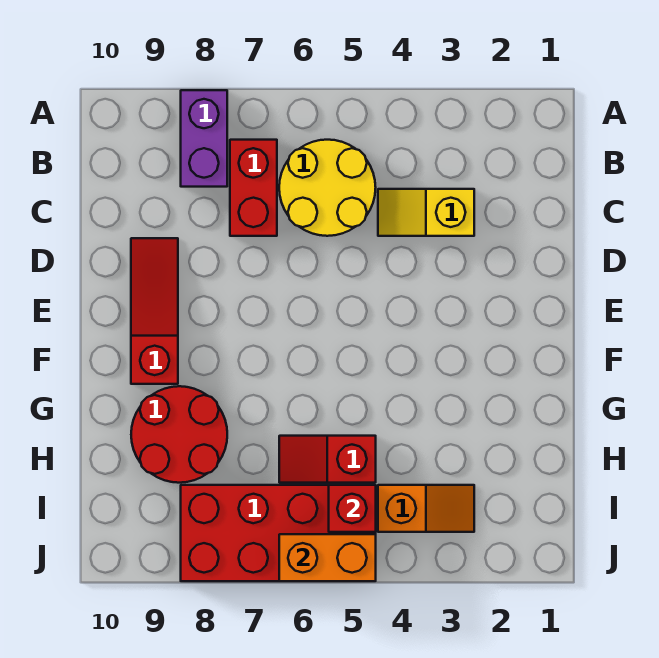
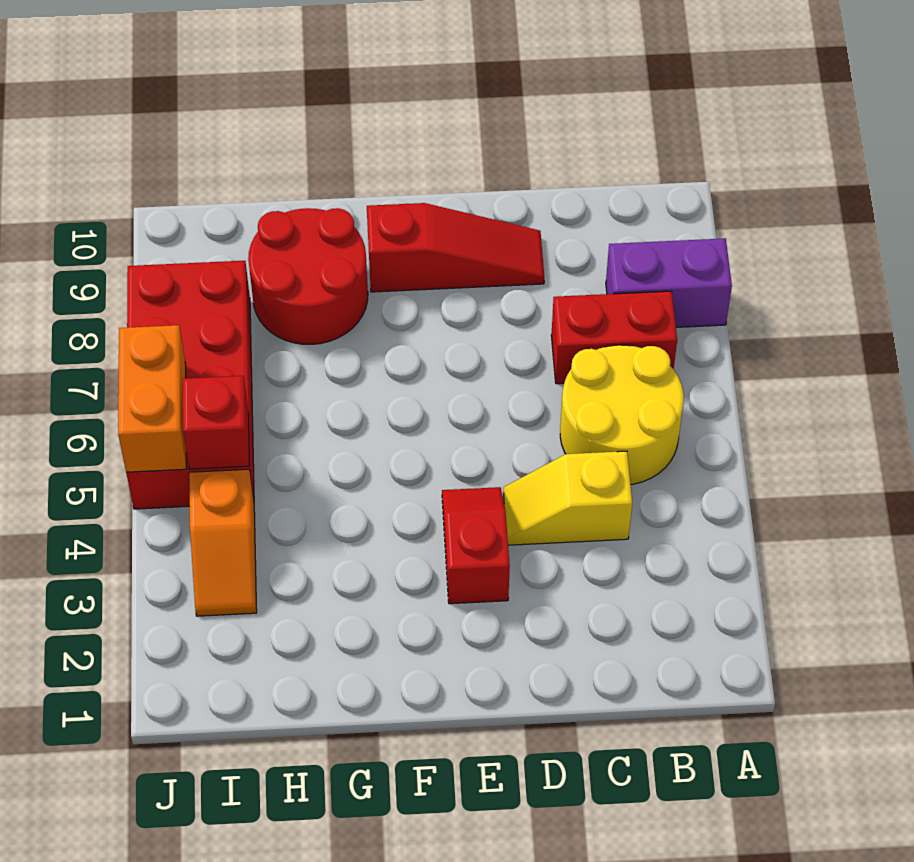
yellow 1x2 slope [378,189,474,236] -> yellow 1x2 slope turned to [504,451,632,545]
red 1x2 slope [279,436,376,483] -> red 1x2 slope moved to [442,487,510,604]

